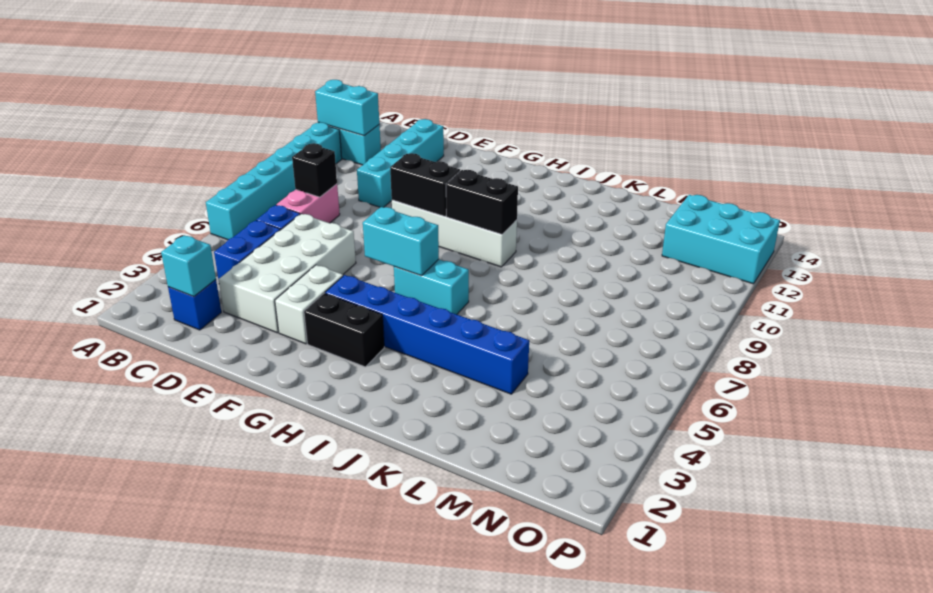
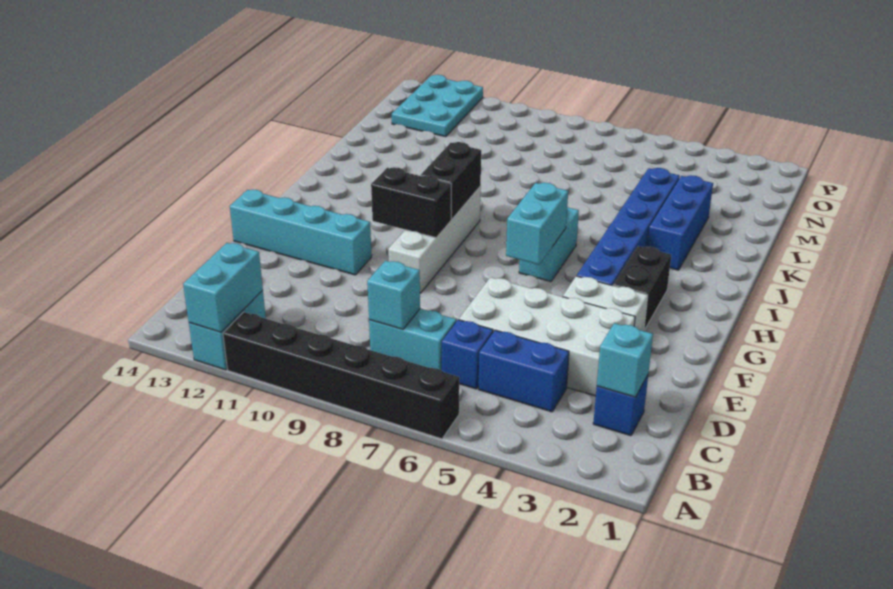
cyan 1x6 brick [206,122,342,240] -> black 1x6 brick [223,312,459,439]
pink 1x2 brick [276,184,340,223] -> cyan 1x2 brick [369,309,456,371]
black 1x1 brick [292,143,337,197] -> cyan 1x1 brick [367,261,420,329]
cyan 1x4 brick [357,119,444,207] -> cyan 1x4 brick moved to [230,190,372,275]
black 1x2 brick [390,153,460,217] -> black 1x2 brick turned to [371,167,451,238]
none -> blue 1x3 brick [647,175,713,270]
cyan 2x3 brick [662,195,780,284] -> cyan 2x3 plate [392,75,483,137]

